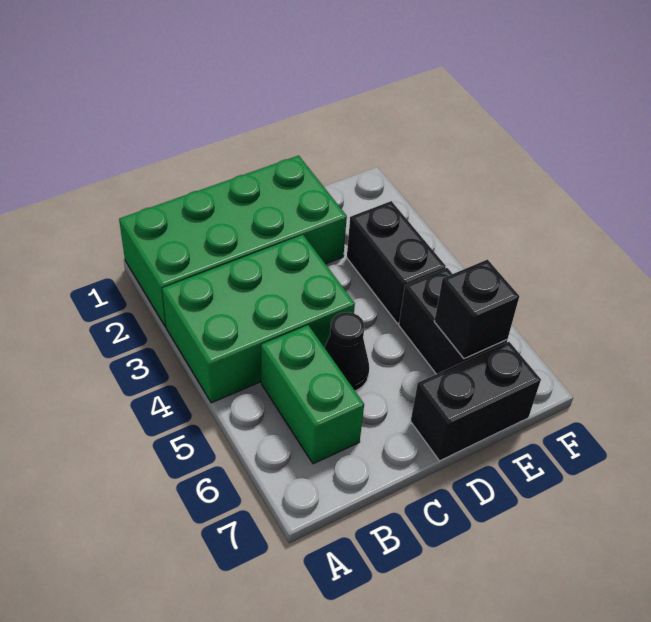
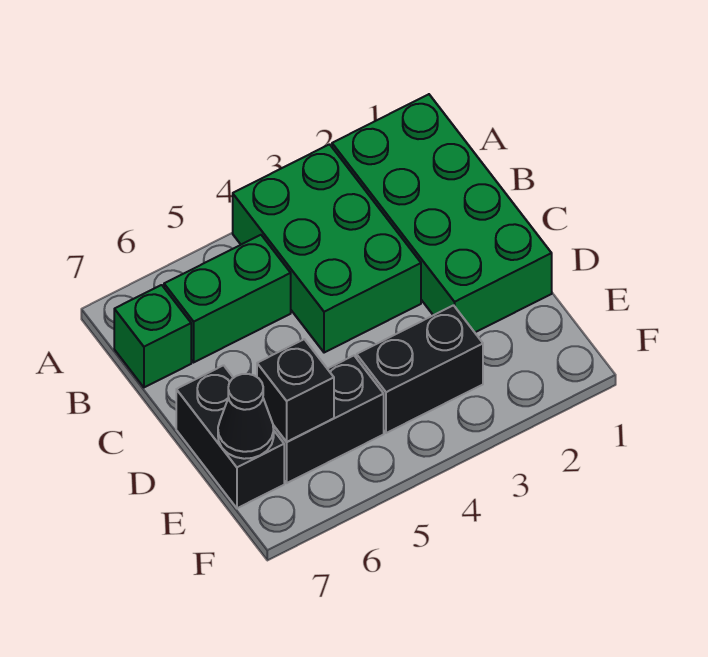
none -> green 1x1 brick [114,285,191,387]
black 1x1 cone [325,312,369,391] -> black 1x1 cone moved to [218,374,274,459]

